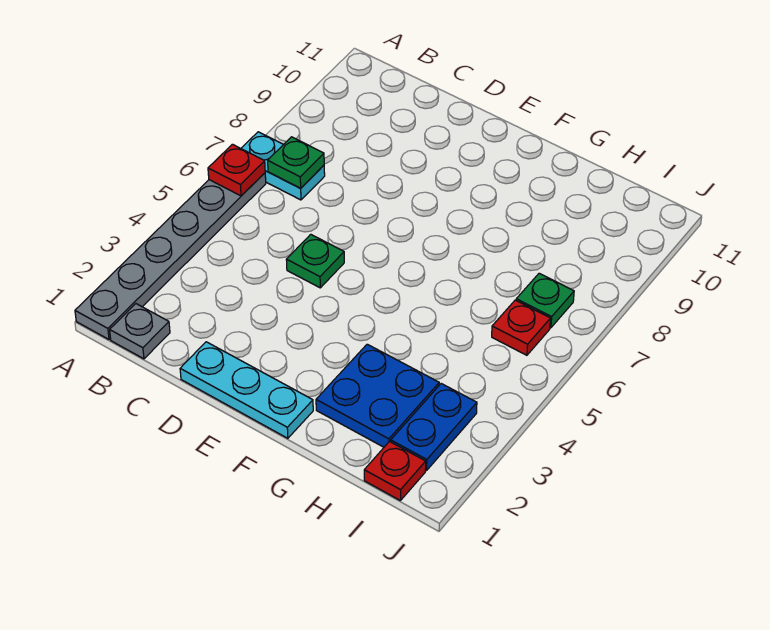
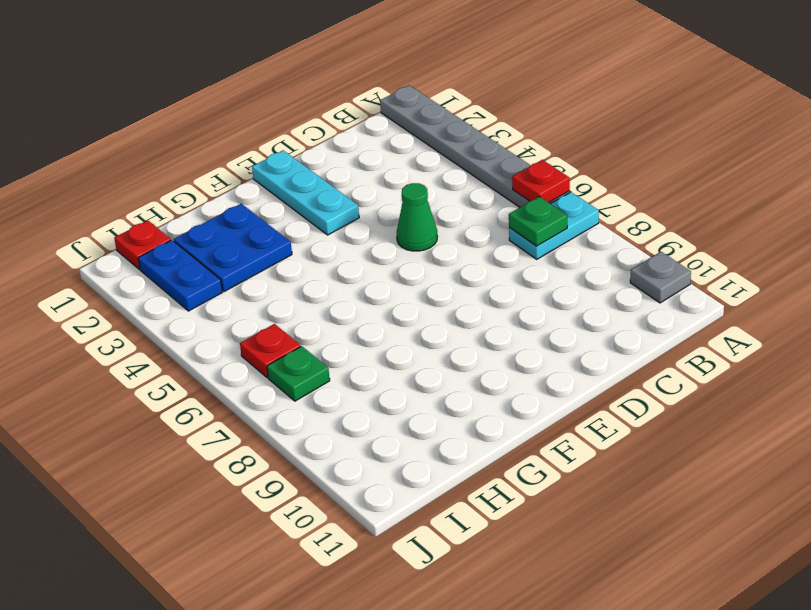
grey 1x1 plate [110,304,170,359] -> grey 1x1 plate moved to [630,252,691,303]
cyan 1x3 plate [180,342,313,438] -> cyan 1x3 plate turned to [252,150,359,235]
green 1x1 plate [286,234,344,288] -> green 1x1 cone [397,183,437,251]

